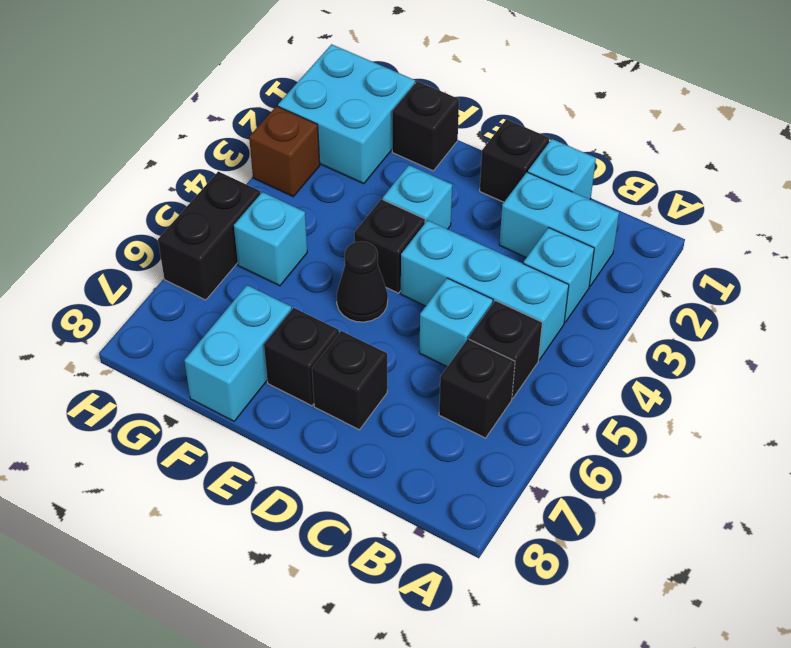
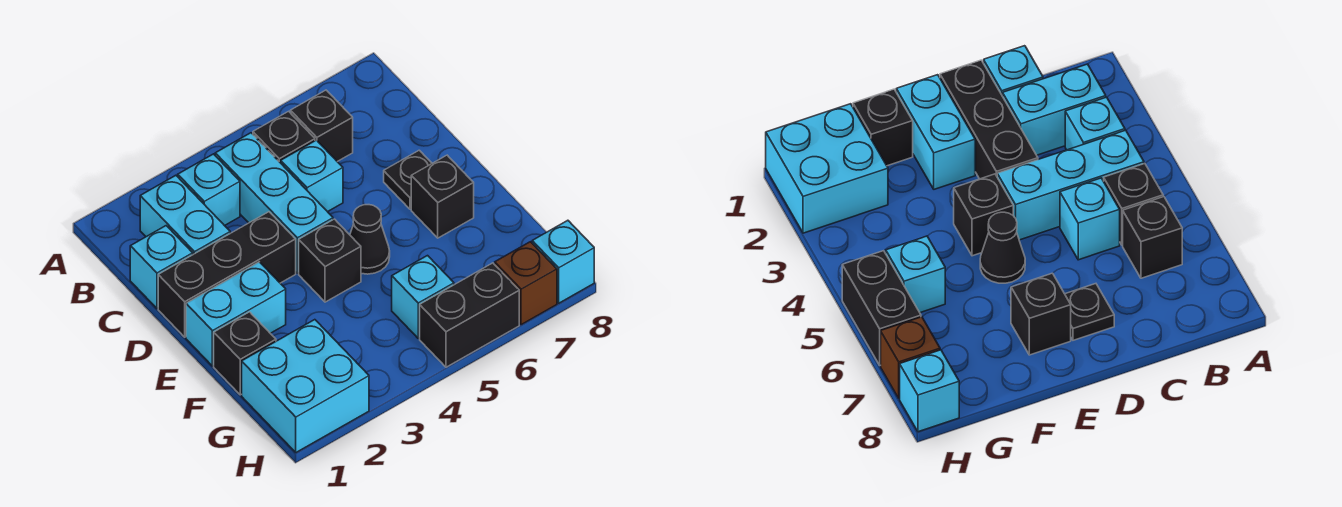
black 1x1 brick [480,119,550,202] -> black 1x3 brick [158,212,296,337]
black 1x1 brick [312,331,387,430] -> black 1x1 plate [384,150,432,209]
cyan 1x1 brick [383,165,452,229] -> cyan 1x1 brick moved to [532,220,594,303]
cyan 1x2 brick [184,285,292,421] -> cyan 1x2 brick moved to [186,262,286,366]
brown 1x1 brick [249,106,320,197] -> brown 1x1 brick moved to [495,242,557,325]

